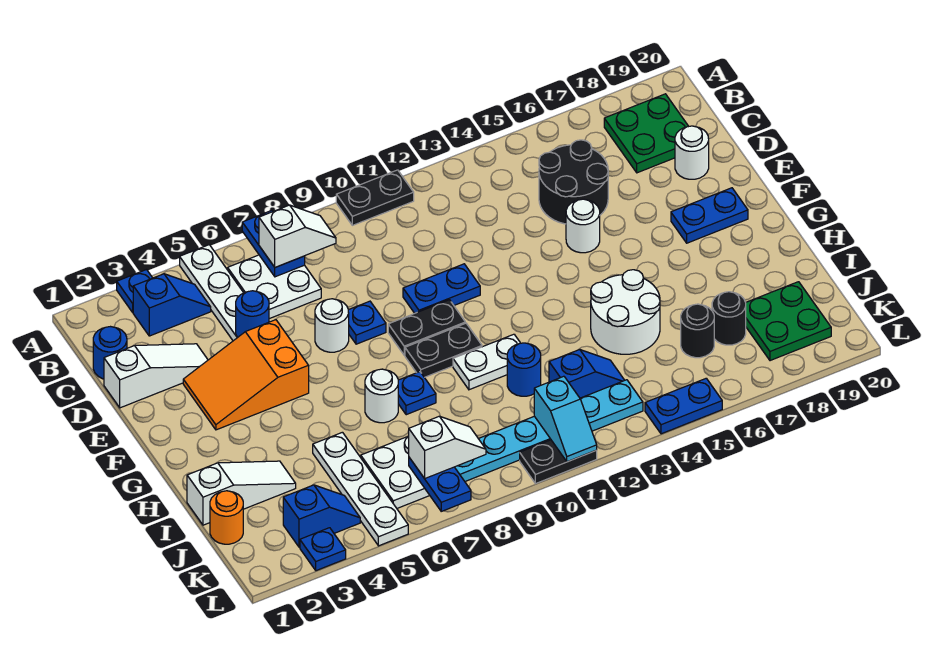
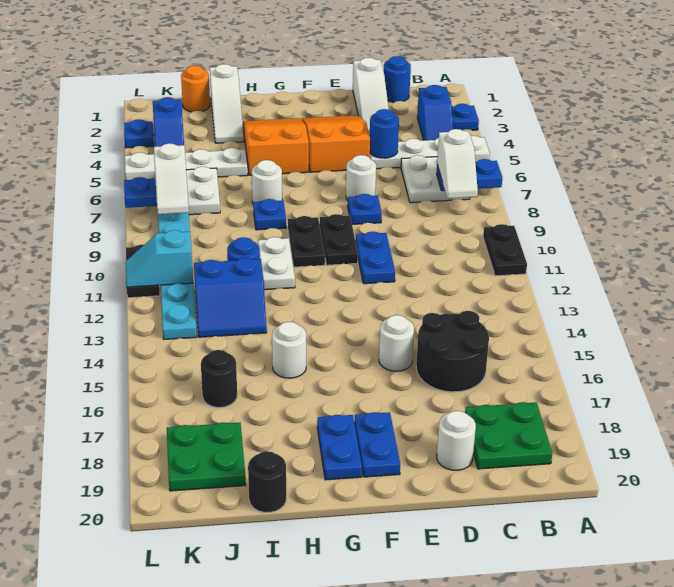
none -> orange 2x3 slope [243,118,309,175]
white 2x2 round brick [591,270,660,354] -> white 1x1 round brick [272,322,306,378]
blue 1x2 slope [549,350,625,398] -> blue 2x2 slope [194,258,267,337]
black 1x1 round brick [712,292,746,345] -> black 1x1 round brick moved to [248,451,286,512]
blue 1x2 plate [645,378,722,434] -> blue 1x2 plate moved to [317,415,362,480]

